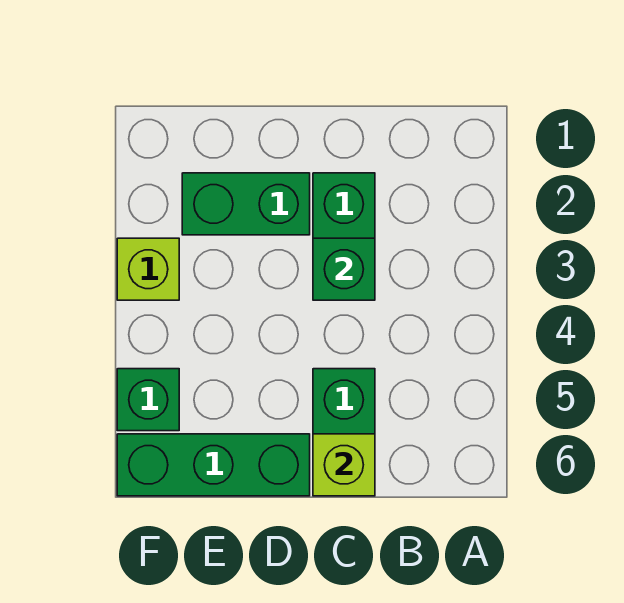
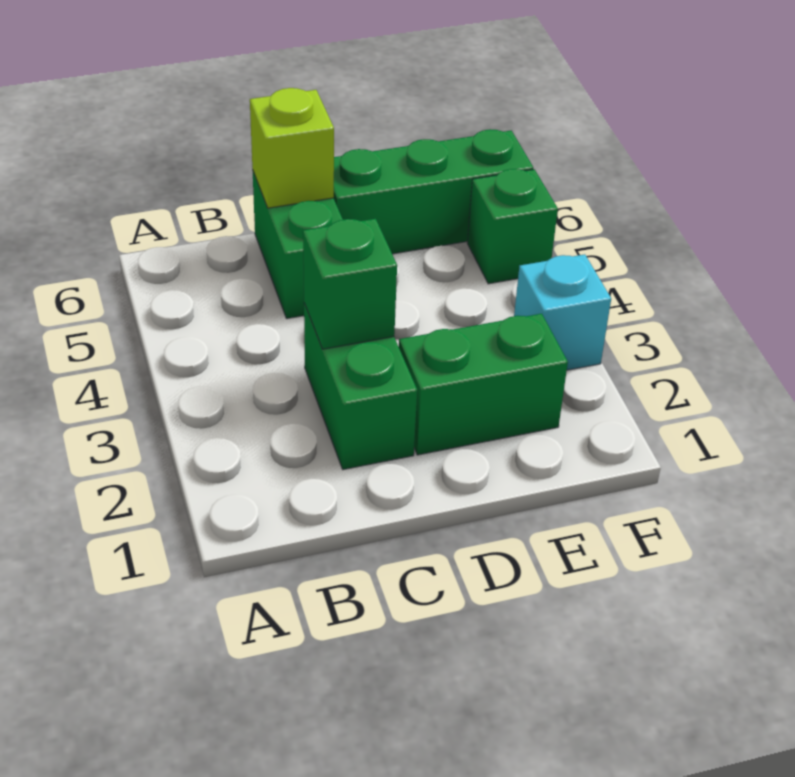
lime 1x1 brick [117,238,179,300] -> cyan 1x1 brick [514,254,611,370]

